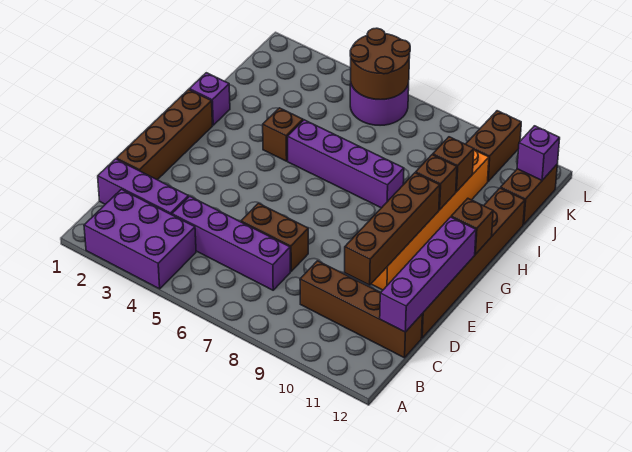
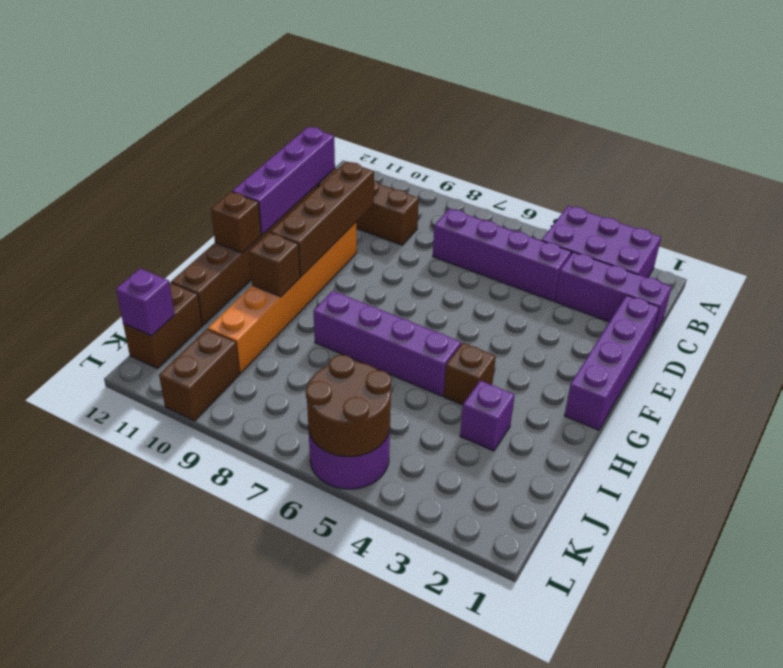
brown 1x4 brick [116,90,212,180] -> purple 1x4 brick [564,295,660,430]
brown 1x2 brick [241,203,308,271] -> none
purple 1x1 brick [189,73,230,125] -> purple 1x1 brick moved to [460,381,515,451]
brown 1x1 brick [433,137,474,192] -> none

